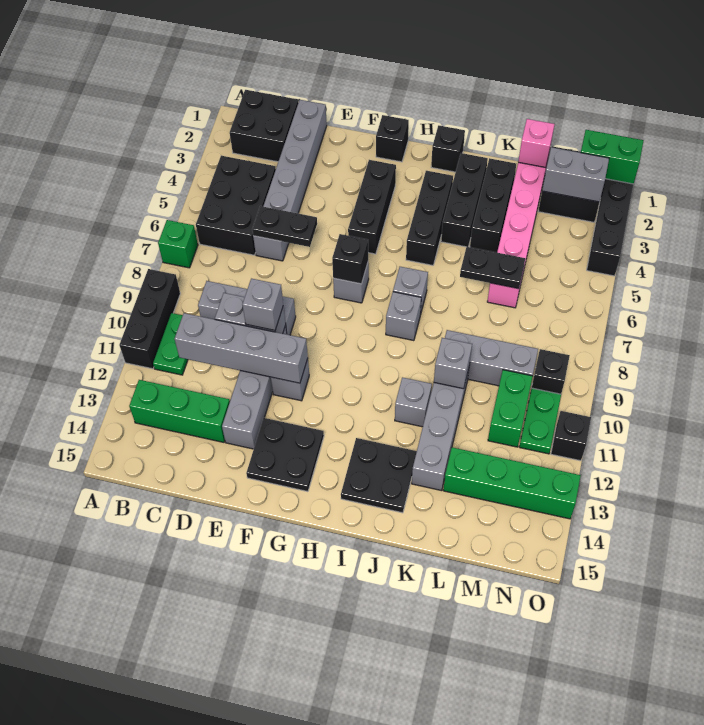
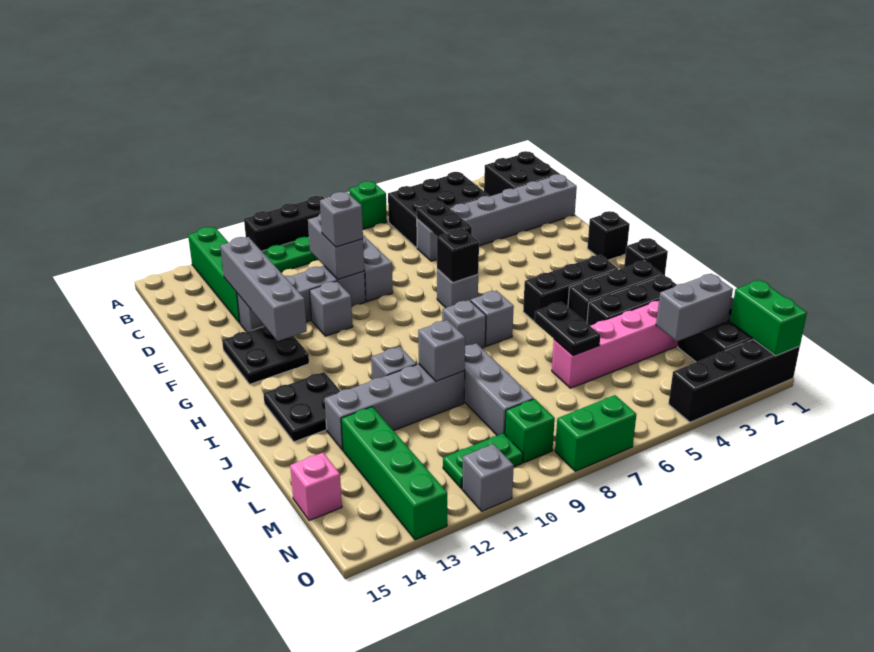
green 1x3 brick [129,380,230,442] -> green 1x4 brick [188,227,240,323]
grey 1x4 brick [174,313,308,383] -> grey 1x4 brick moved to [220,237,307,341]
black 1x3 brick [348,160,396,254] -> none
pink 1x1 brick [518,119,555,168] -> pink 1x1 brick moved to [290,453,342,521]
grey 1x2 brick [542,147,609,202] -> grey 1x2 brick turned to [656,274,733,341]
green 1x2 brick [488,370,533,447] -> green 1x2 brick moved to [555,395,636,471]
black 1x1 brick [532,349,570,394] -> green 1x1 brick [505,399,555,463]
black 1x1 brick [551,411,591,461] -> grey 1x1 brick [462,444,514,511]

